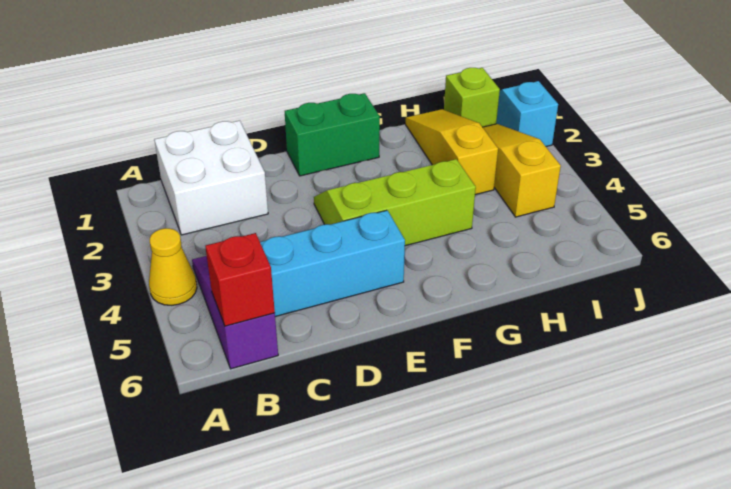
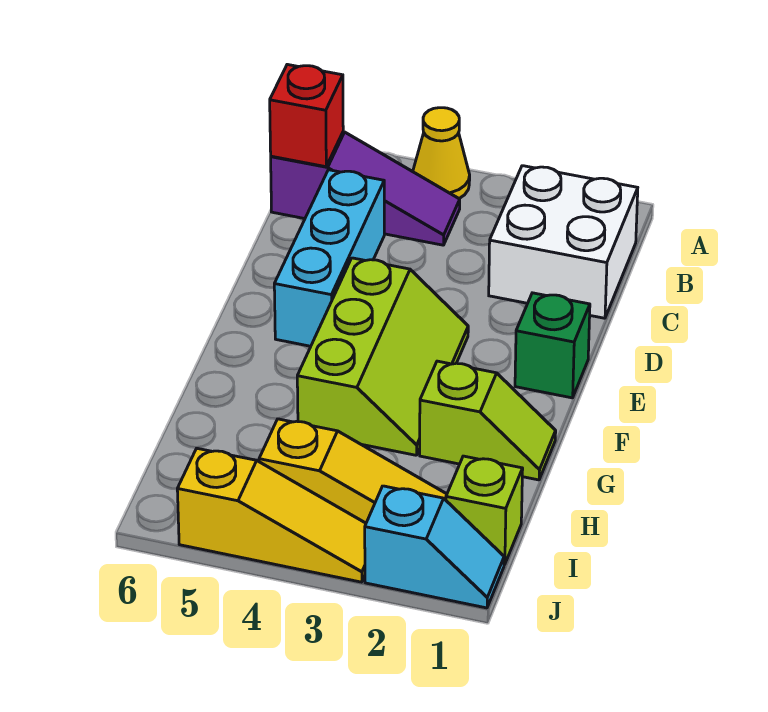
green 1x2 brick [285,93,380,176] -> green 1x1 brick [515,293,590,398]
none -> lime 1x2 slope [420,361,556,480]
yellow 1x3 slope [406,109,498,195] -> yellow 1x3 slope moved to [177,448,366,582]

